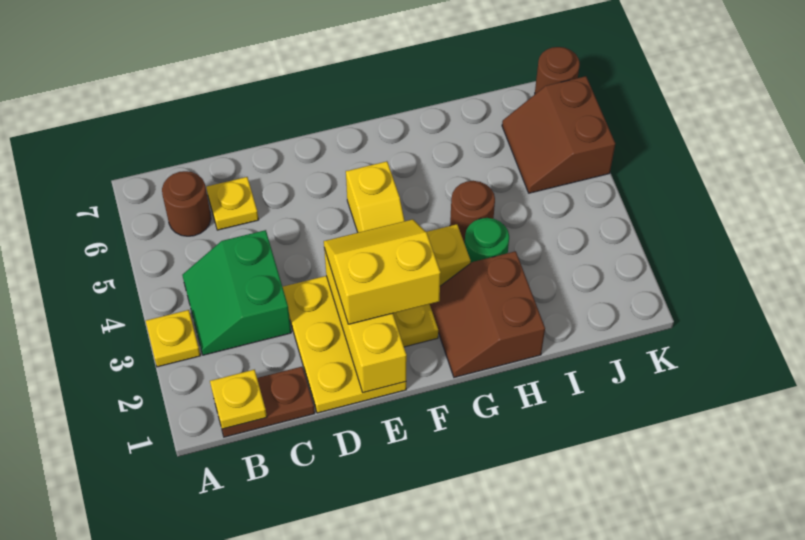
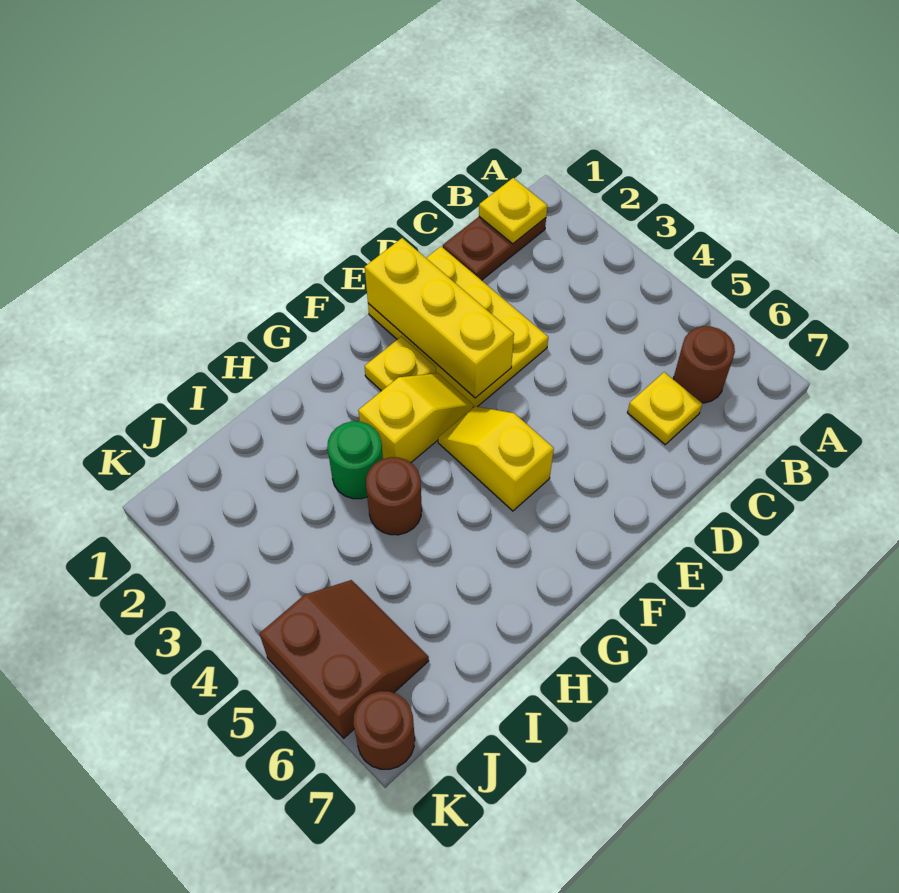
yellow 1x1 plate [146,310,200,367] -> none
green 2x2 slope [182,230,291,355] -> none
yellow 2x2 slope [324,219,441,324] -> none
brown 2x2 slope [430,251,545,377] -> none

